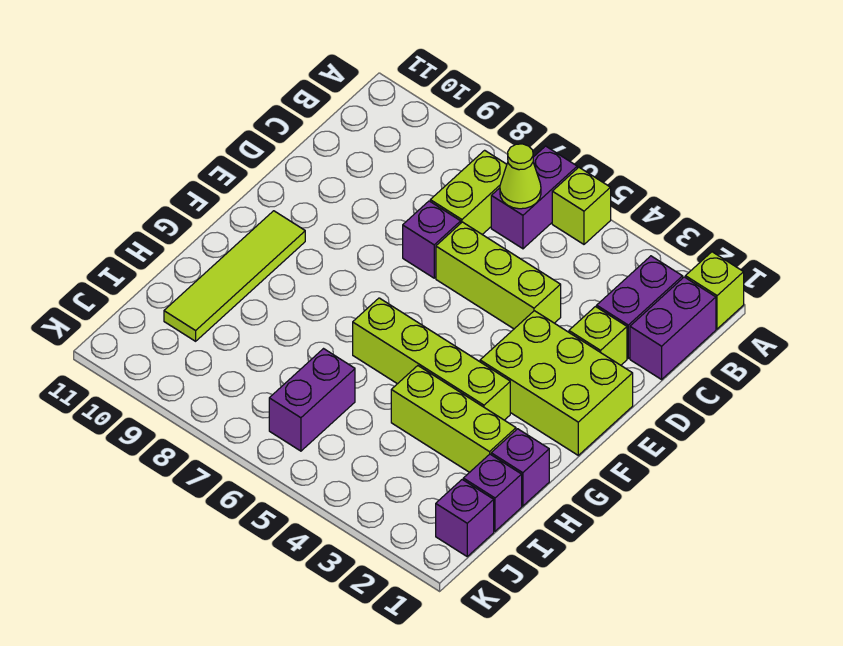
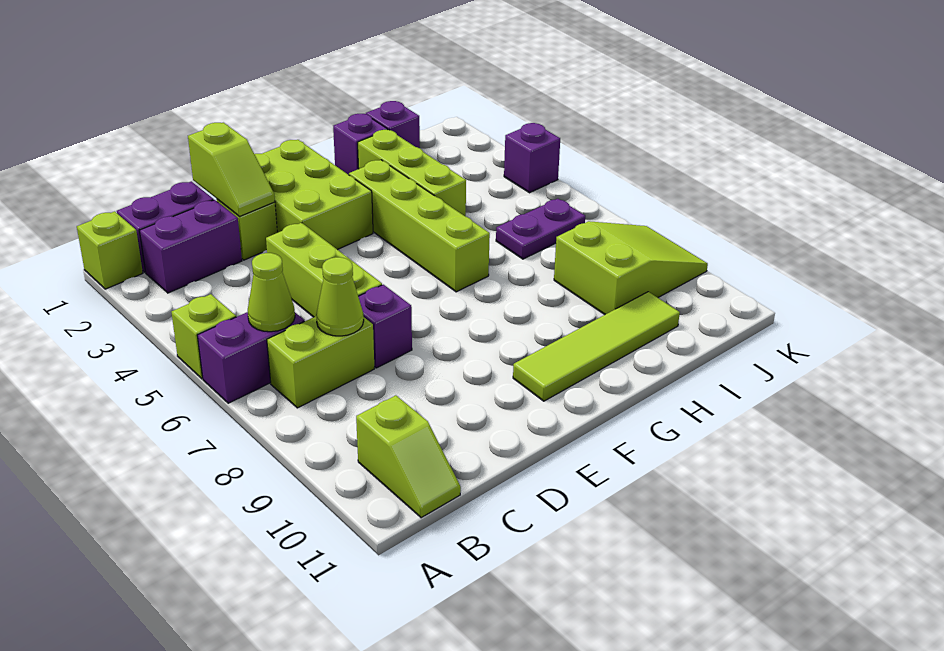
none -> lime 1x2 slope [356,395,461,518]
none -> lime 1x1 cone [316,257,364,336]
none -> lime 1x2 slope [188,123,275,217]
purple 1x2 brick [269,349,355,451] -> purple 1x2 plate [496,199,585,259]
none -> lime 2x3 slope [554,221,708,314]
purple 1x1 brick [436,480,494,556] -> purple 1x1 brick moved to [504,123,560,193]

